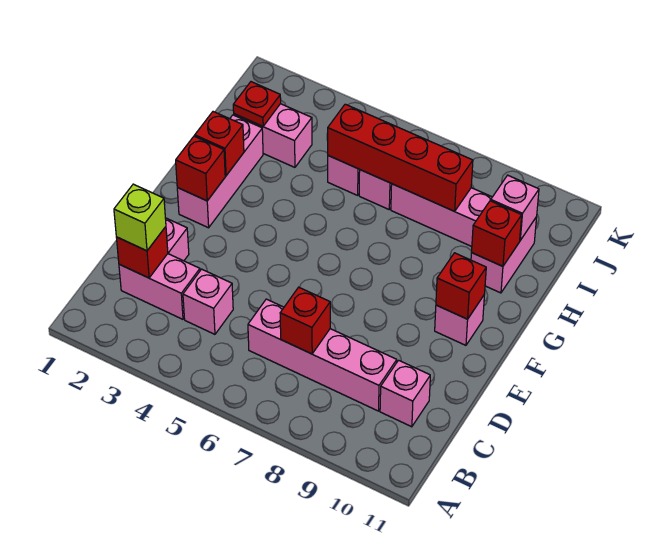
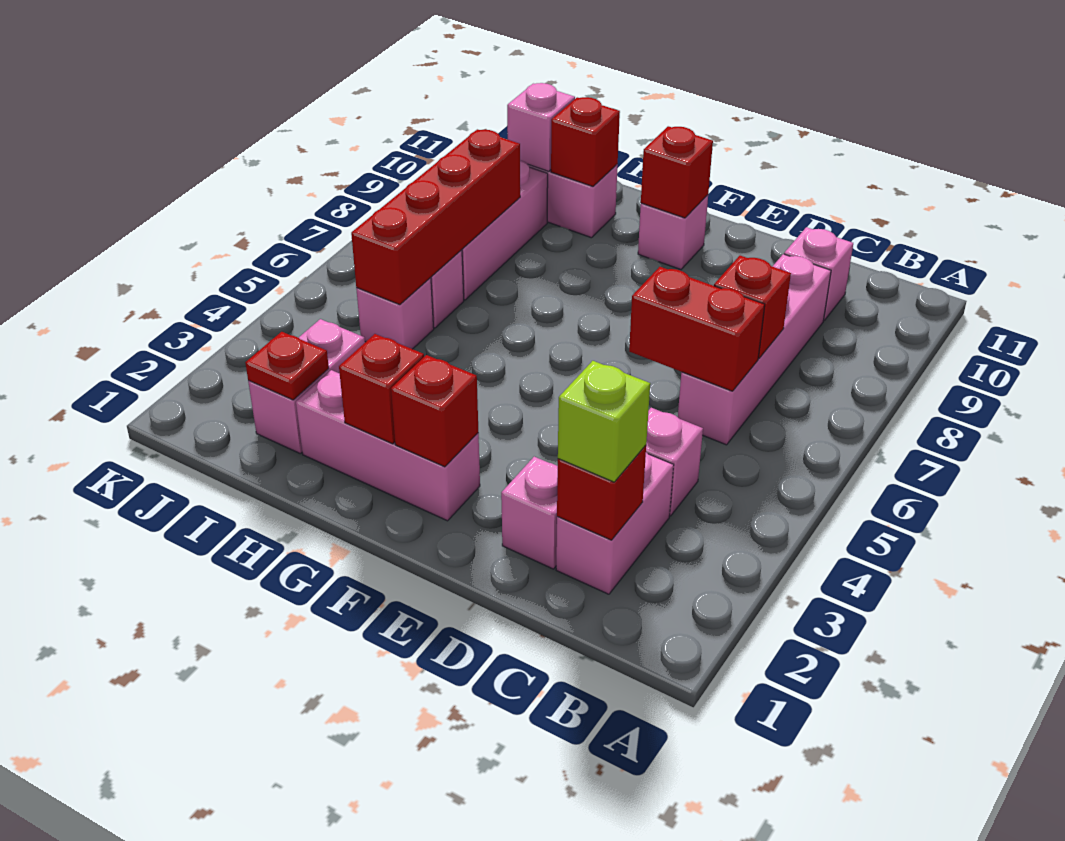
none -> red 1x2 brick [629,267,765,391]

